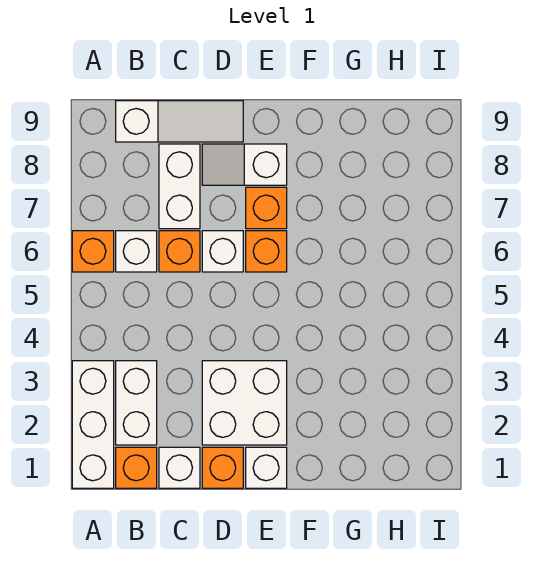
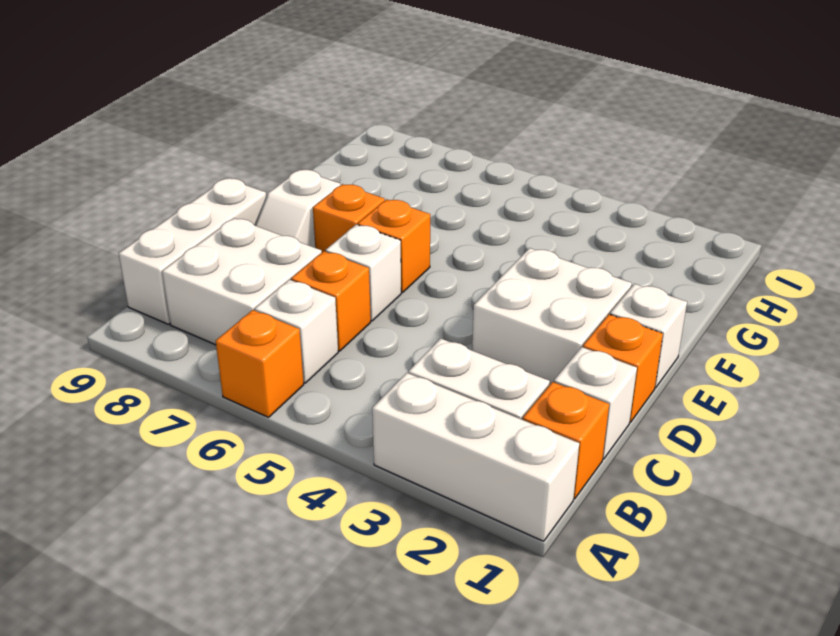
white 1x3 slope [116,101,243,142] -> white 1x3 brick [119,178,266,324]
white 1x2 brick [159,144,200,229] -> white 2x2 brick [162,218,322,345]

